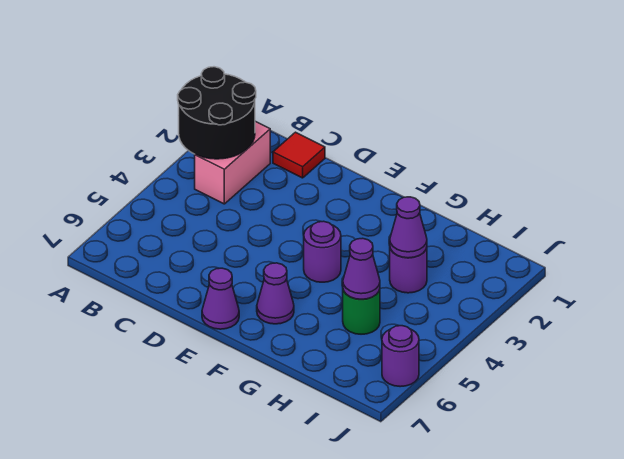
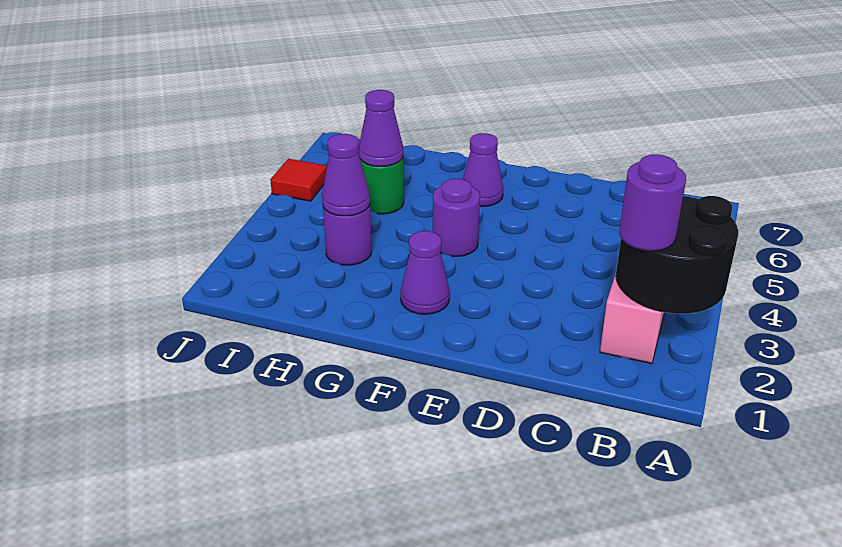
red 1x1 tile [273,132,325,178] -> red 1x1 tile moved to [270,159,327,201]
purple 1x1 cone [202,268,239,329] -> purple 1x1 cone moved to [400,231,450,314]
purple 1x1 round brick [382,326,419,387] -> purple 1x1 round brick moved to [619,155,686,251]

